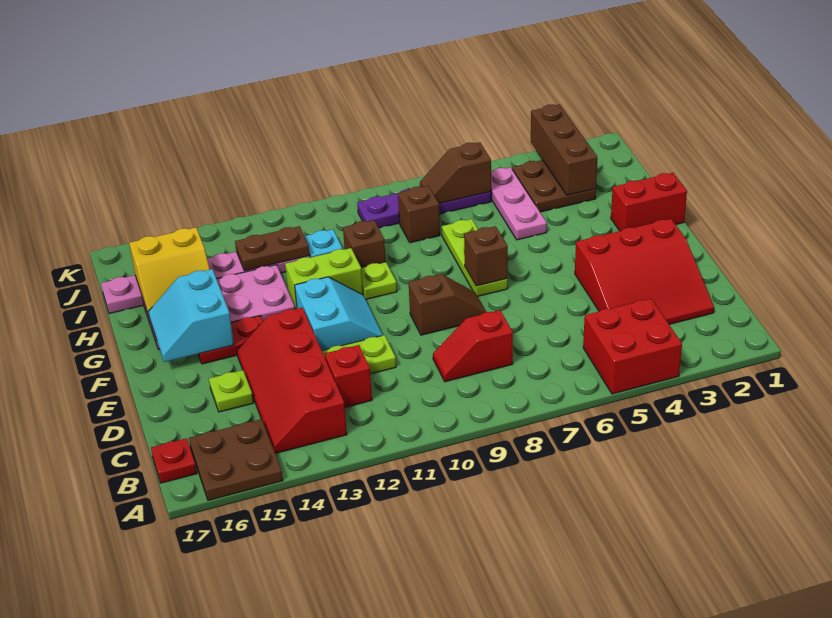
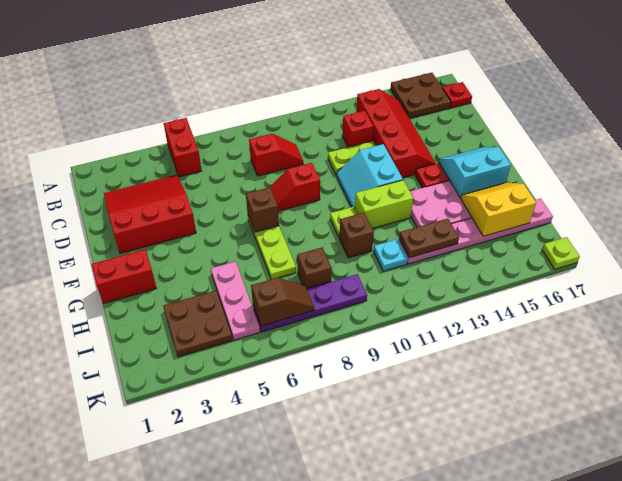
red 2x2 brick [583,299,682,394] -> red 1x2 brick [164,118,202,177]
lime 1x1 plate [209,370,253,412] -> lime 1x1 plate moved to [542,237,580,269]
brown 1x2 slope [409,274,486,335] -> red 1x2 slope [270,163,320,211]
cyan 2x2 slope [148,269,234,362] -> cyan 2x2 slope turned to [439,147,511,198]
brown 1x3 brick [531,104,597,195] -> none

